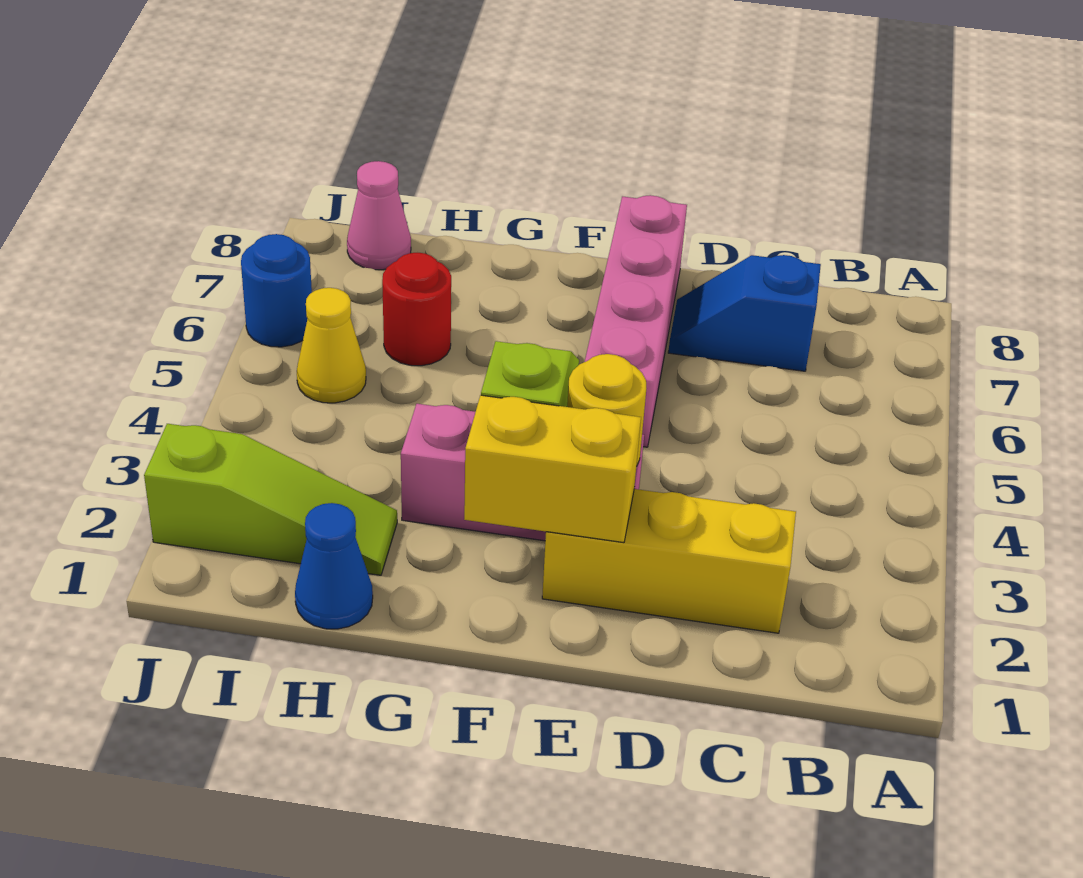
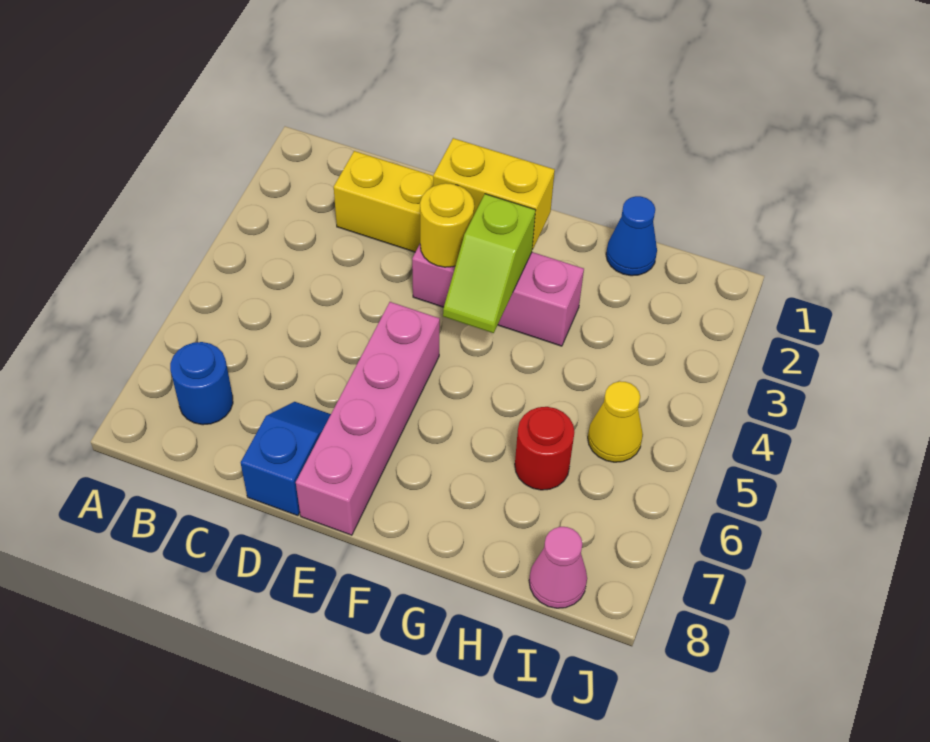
blue 1x2 slope [668,255,821,371] -> blue 1x2 slope turned to [241,402,331,516]
lime 1x3 slope [144,424,397,575] -> none
blue 1x1 round brick [241,234,312,347] -> blue 1x1 round brick moved to [170,342,233,425]

